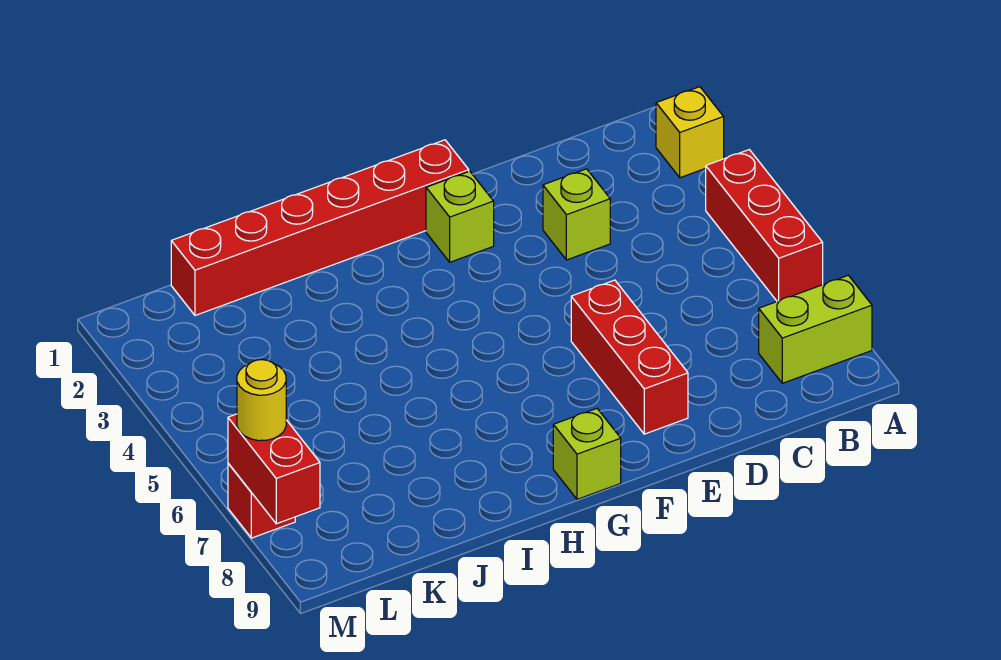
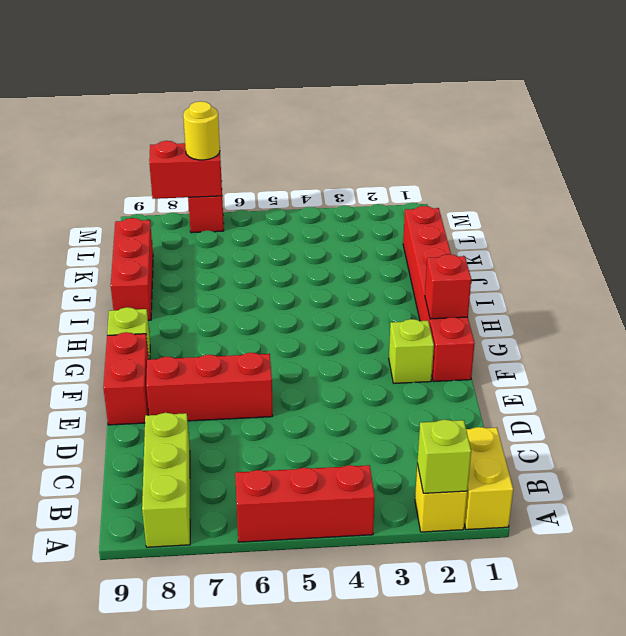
none -> yellow 1x2 brick [464,427,513,530]
lime 1x2 brick [759,275,872,383] -> lime 1x3 brick [142,413,190,547]
lime 1x1 brick [543,169,610,260] -> lime 1x1 brick moved to [417,420,471,493]
none -> red 1x2 brick [103,332,148,425]
none -> red 1x1 brick [425,254,471,319]
none -> red 1x3 brick [111,218,153,320]

